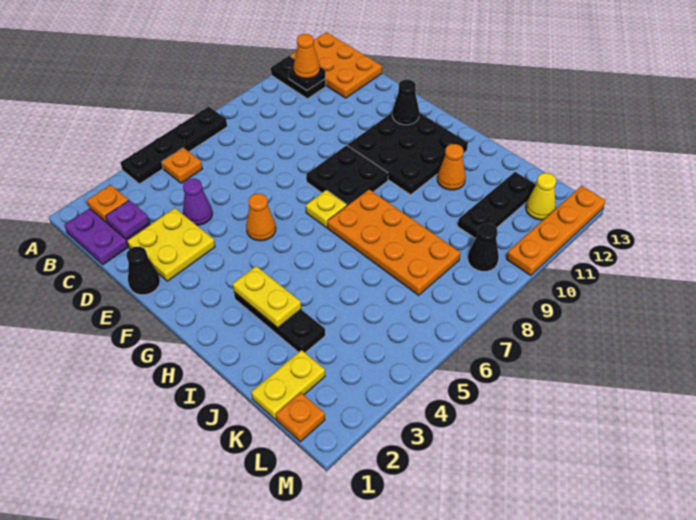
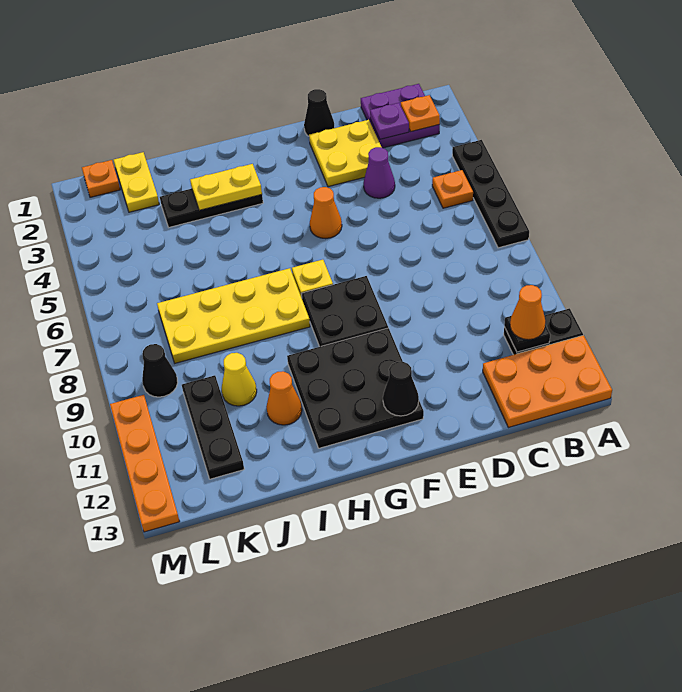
orange 2x4 plate [327,189,460,295] -> yellow 2x4 plate [157,268,310,363]
yellow 1x1 cone [526,173,556,220] -> yellow 1x1 cone moved to [222,353,257,406]

